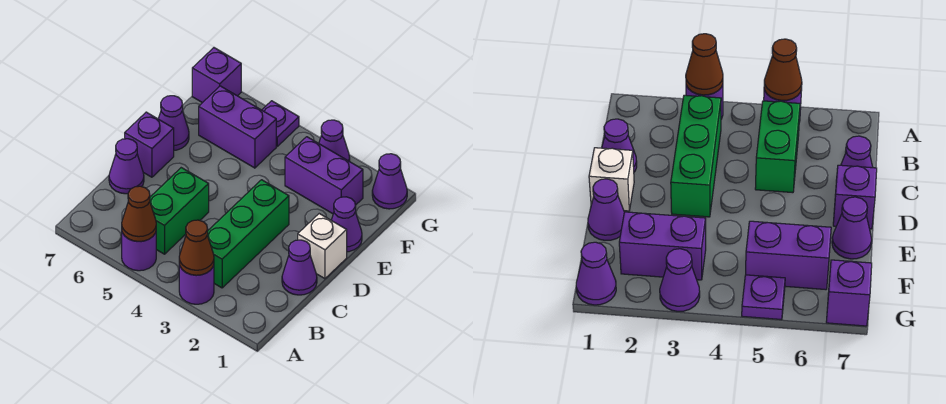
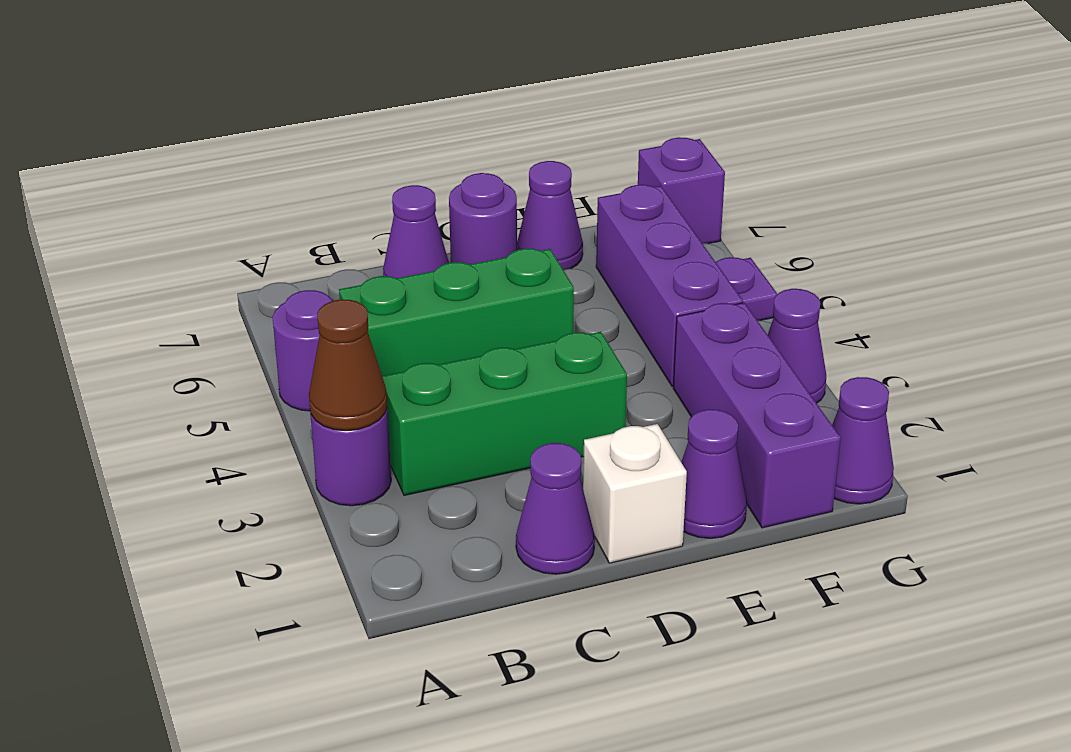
brown 1x1 cone [122,186,156,242] -> none
green 1x2 brick [150,168,209,254] -> green 1x3 brick [339,249,574,376]
purple 1x1 brick [125,112,174,177] -> purple 1x1 round brick [449,173,517,264]
purple 1x2 brick [285,137,363,214] -> purple 1x3 brick [673,303,841,528]
purple 1x2 brick [199,86,276,168] -> purple 1x3 brick [596,185,743,386]

